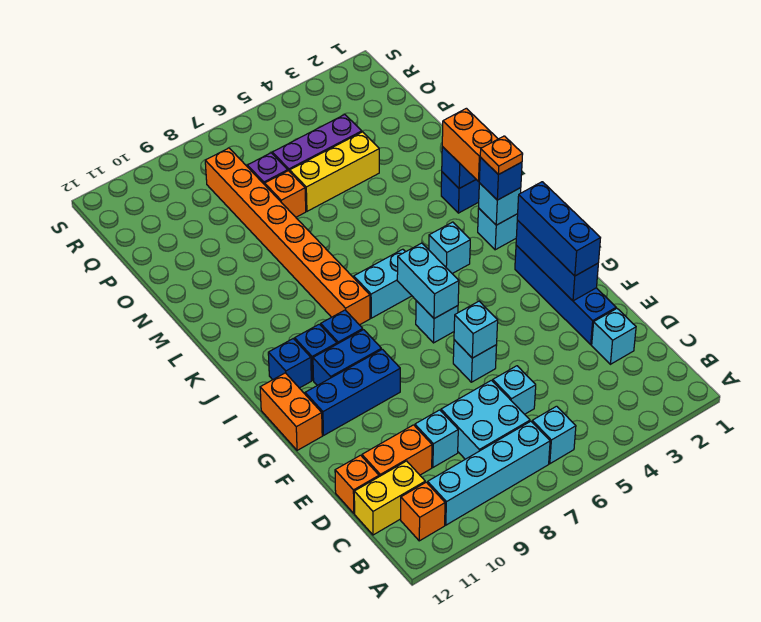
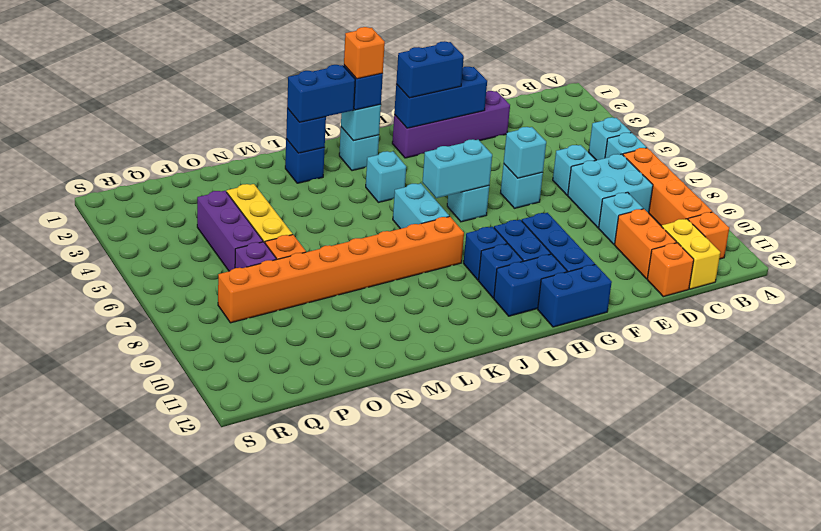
cyan 1x4 brick [428,421,550,525] -> orange 1x4 brick [623,148,712,226]
cyan 1x1 brick [592,309,636,364] -> cyan 1x1 brick moved to [589,117,631,160]
blue 1x4 brick [515,245,616,345] -> purple 1x4 brick [392,91,510,158]
blue 1x3 brick [517,182,600,276] -> blue 1x2 brick [396,41,464,98]
orange 1x2 brick [260,373,322,450] -> blue 1x2 brick [538,264,612,327]
blue 1x1 brick [268,339,311,388] -> blue 1x2 brick [494,254,567,316]
orange 1x1 plate [480,136,523,175] -> orange 1x1 brick [344,27,385,79]
orange 1x2 brick [442,108,498,181] -> blue 1x2 brick [287,65,355,122]

